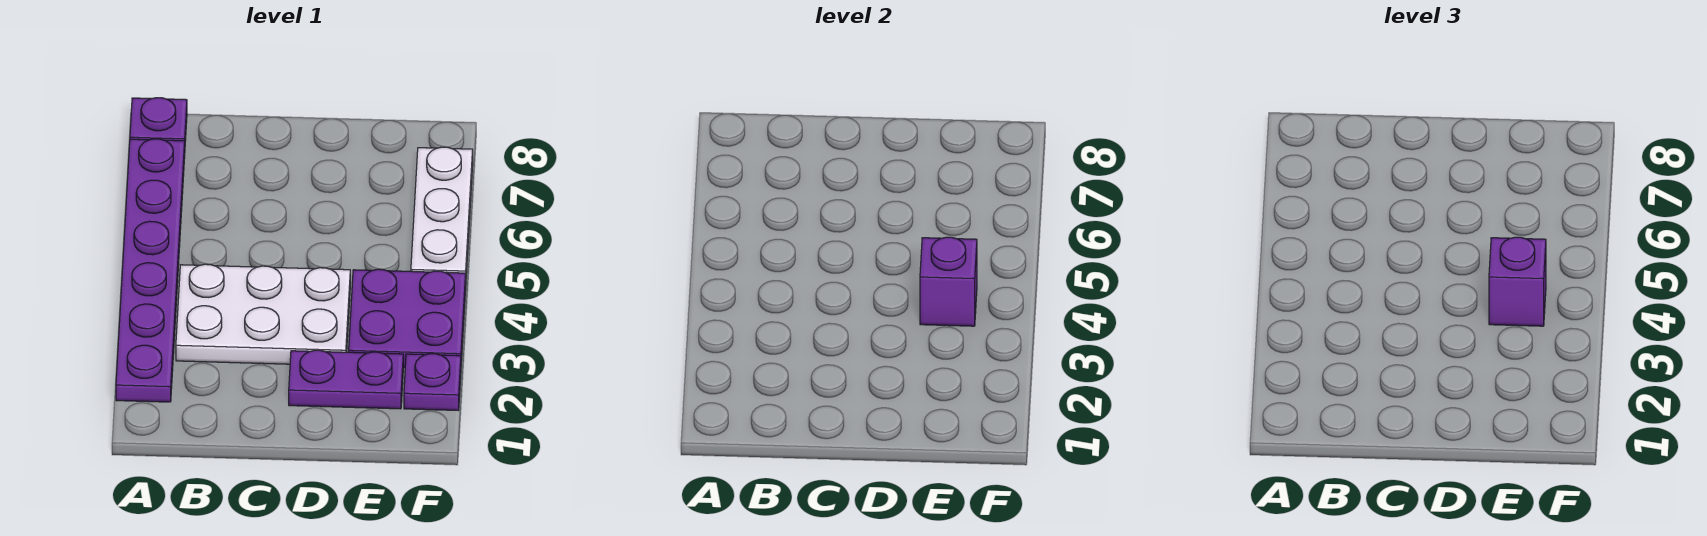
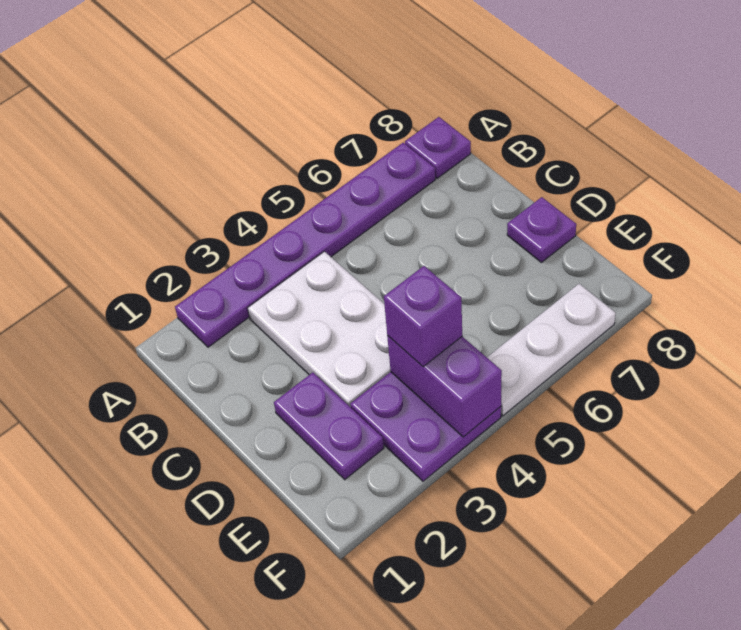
purple 1x1 brick [920,237,977,326] -> purple 1x2 brick [387,336,502,437]
purple 1x1 plate [404,354,461,410] -> purple 1x1 plate moved to [507,197,576,262]

